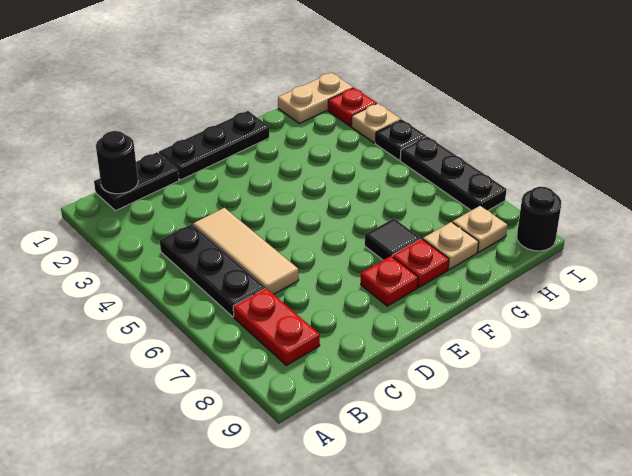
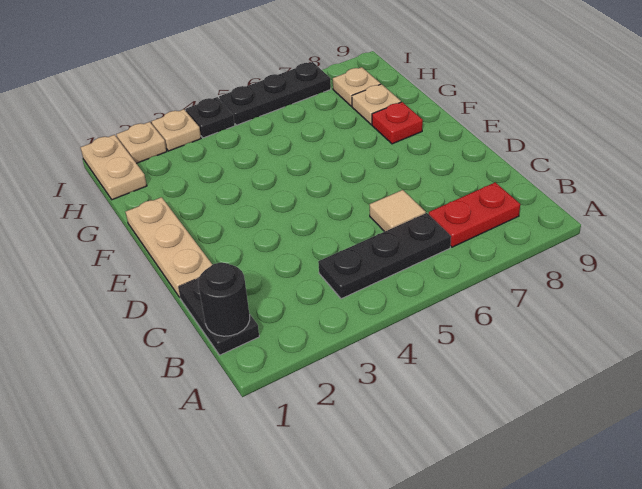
tan 1x3 tile [193,208,299,294] -> tan 1x1 tile [370,190,426,232]
black 1x3 plate [159,111,270,180] -> tan 1x3 plate [126,197,212,297]
red 1x1 plate [361,256,418,306] -> none
black 1x1 tile [365,219,420,260] -> none
red 1x1 plate [328,88,377,126] -> tan 1x1 plate [117,122,167,163]
black 1x1 round brick [517,187,561,251] -> none

